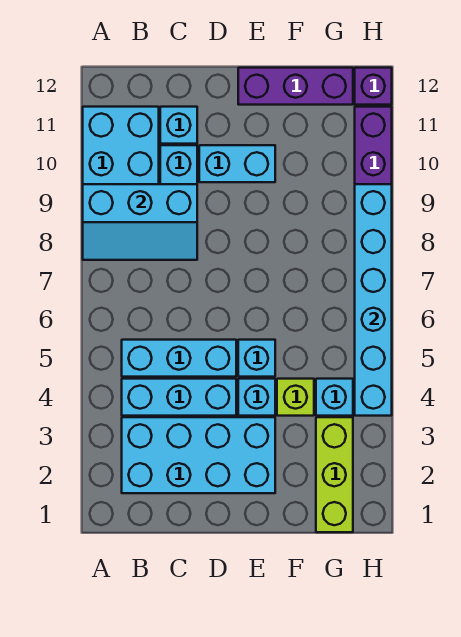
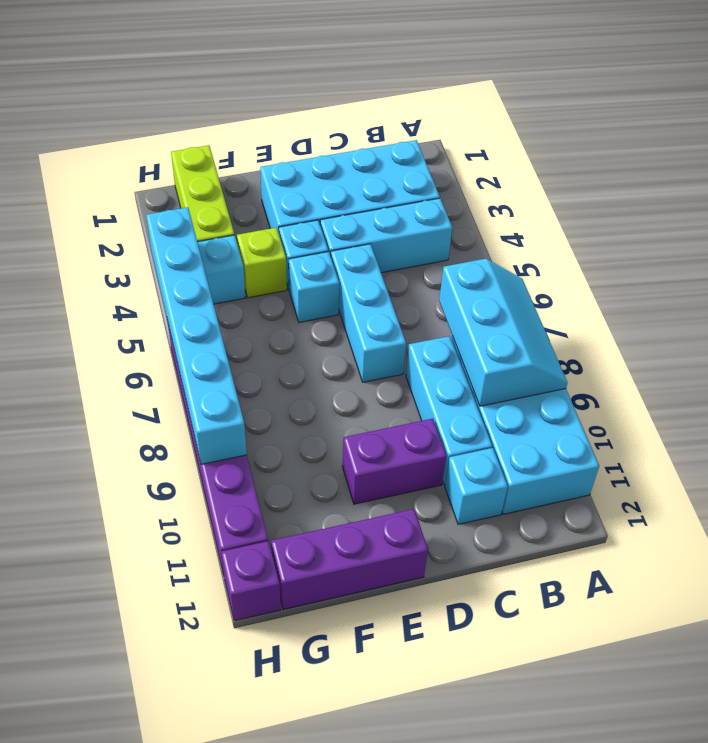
cyan 2x3 slope [83,184,197,260] -> cyan 2x3 slope turned to [439,259,568,406]
cyan 1x3 brick [122,340,236,377] -> cyan 1x3 brick turned to [331,244,406,382]
cyan 1x2 brick [199,145,275,182] -> purple 1x2 brick [342,419,446,504]

